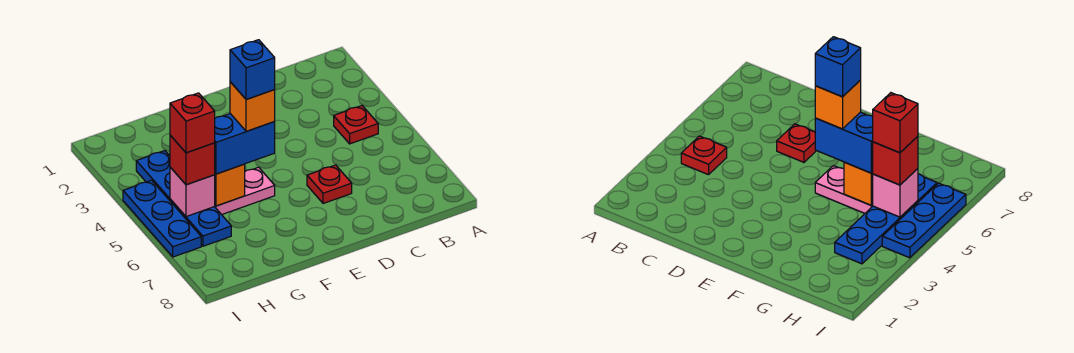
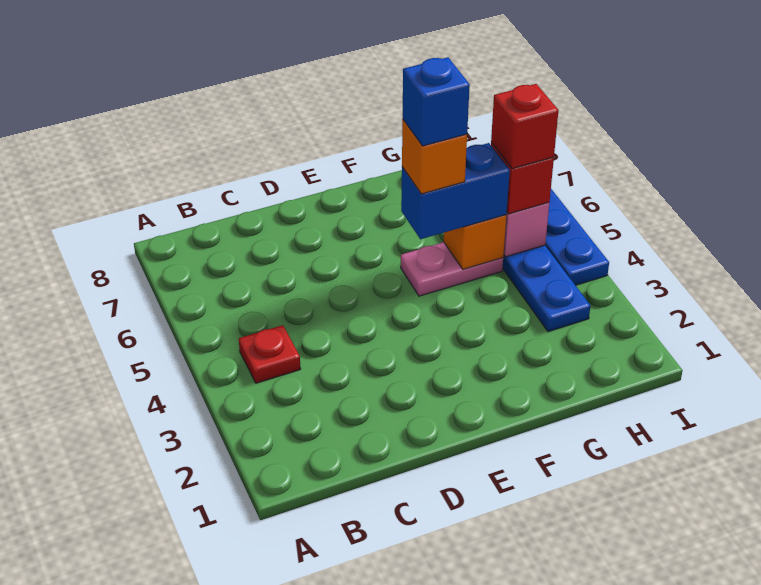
red 1x1 plate [307,165,352,204] -> none

